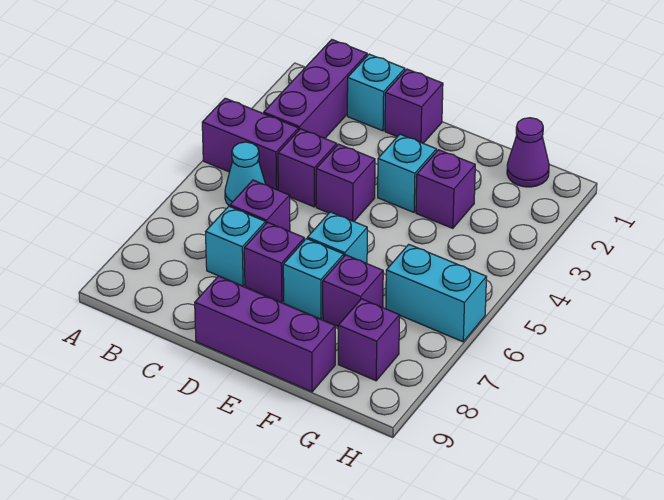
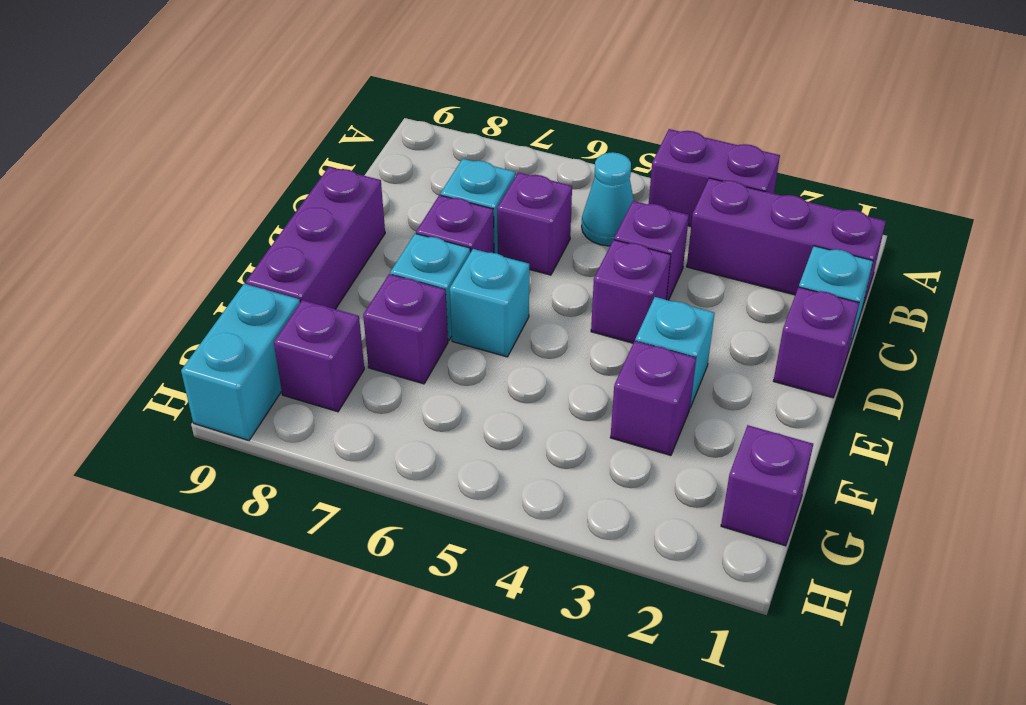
purple 1x2 brick [202,98,299,190] -> purple 1x2 brick turned to [649,129,780,226]
purple 1x1 cone [507,118,549,187] -> purple 1x1 brick [721,425,813,546]
cyan 1x2 brick [386,244,487,342] -> cyan 1x2 brick moved to [181,284,300,440]

